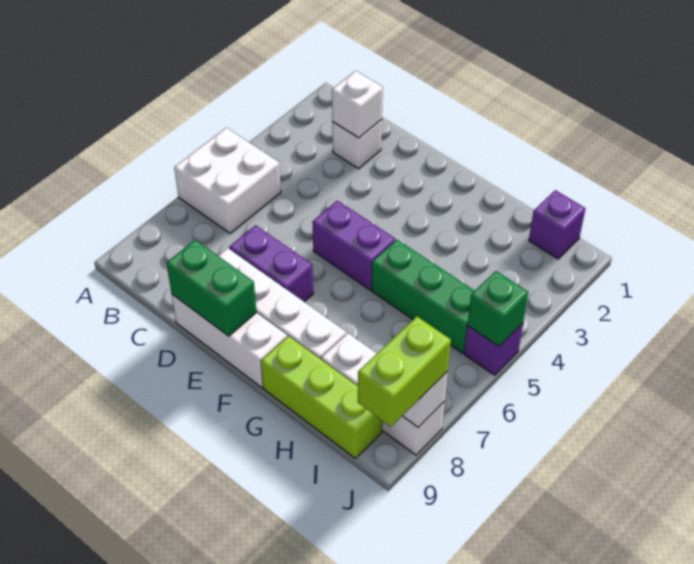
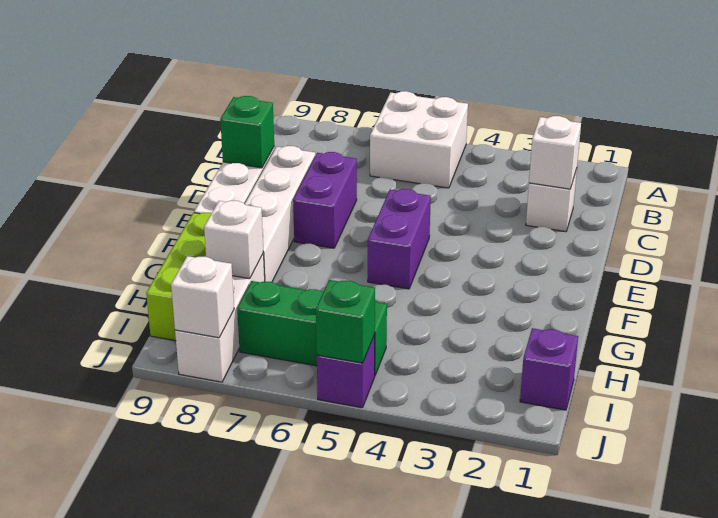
green 1x2 brick [167,240,256,336] -> green 1x1 brick [220,96,274,168]
green 1x3 brick [371,240,474,353] -> green 1x3 brick turned to [237,281,387,375]
none -> white 1x1 brick [204,201,263,279]
lime 1x2 brick [358,317,451,427] -> none

